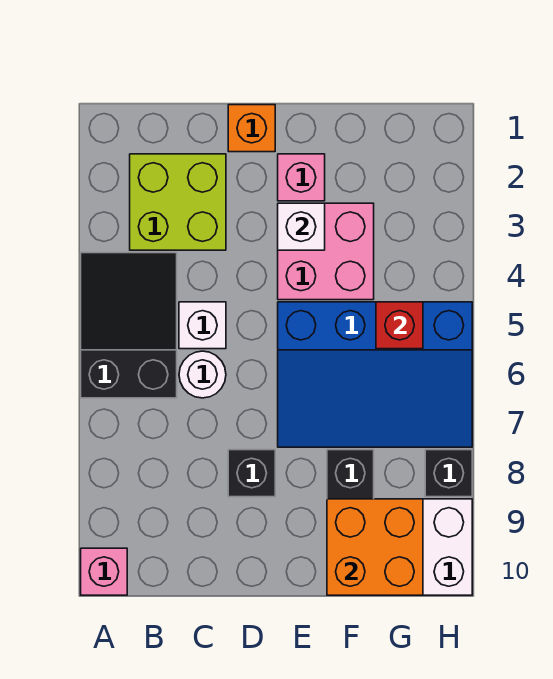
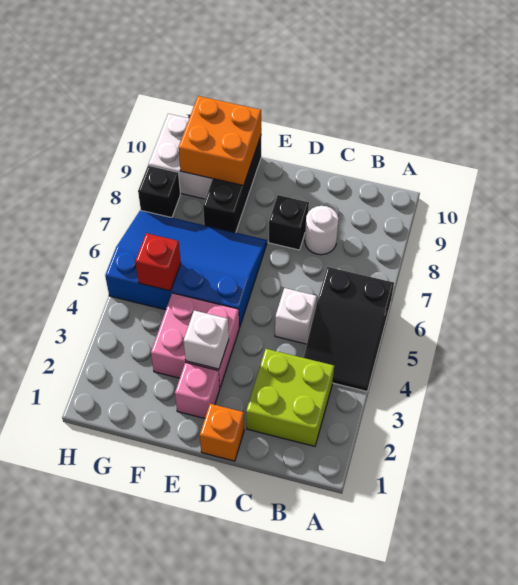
pink 1x1 brick [81,548,127,595] -> none
white 1x1 round brick [179,351,226,398] -> white 1x1 round brick moved to [305,206,339,255]

